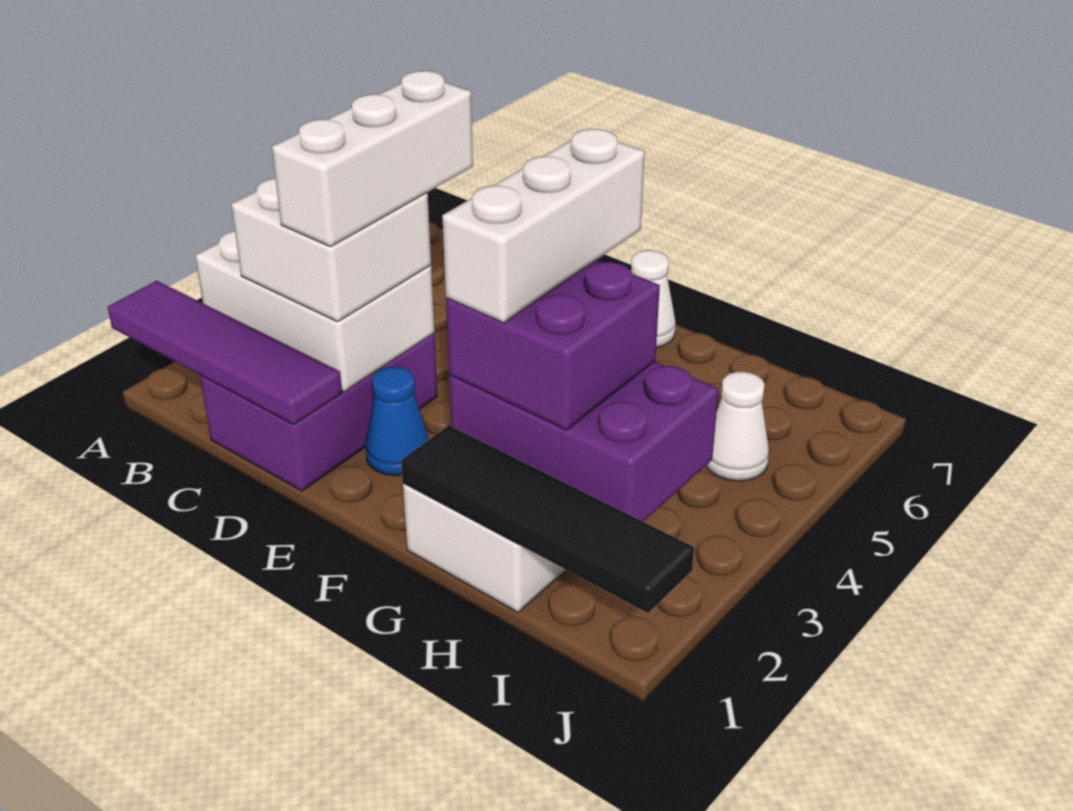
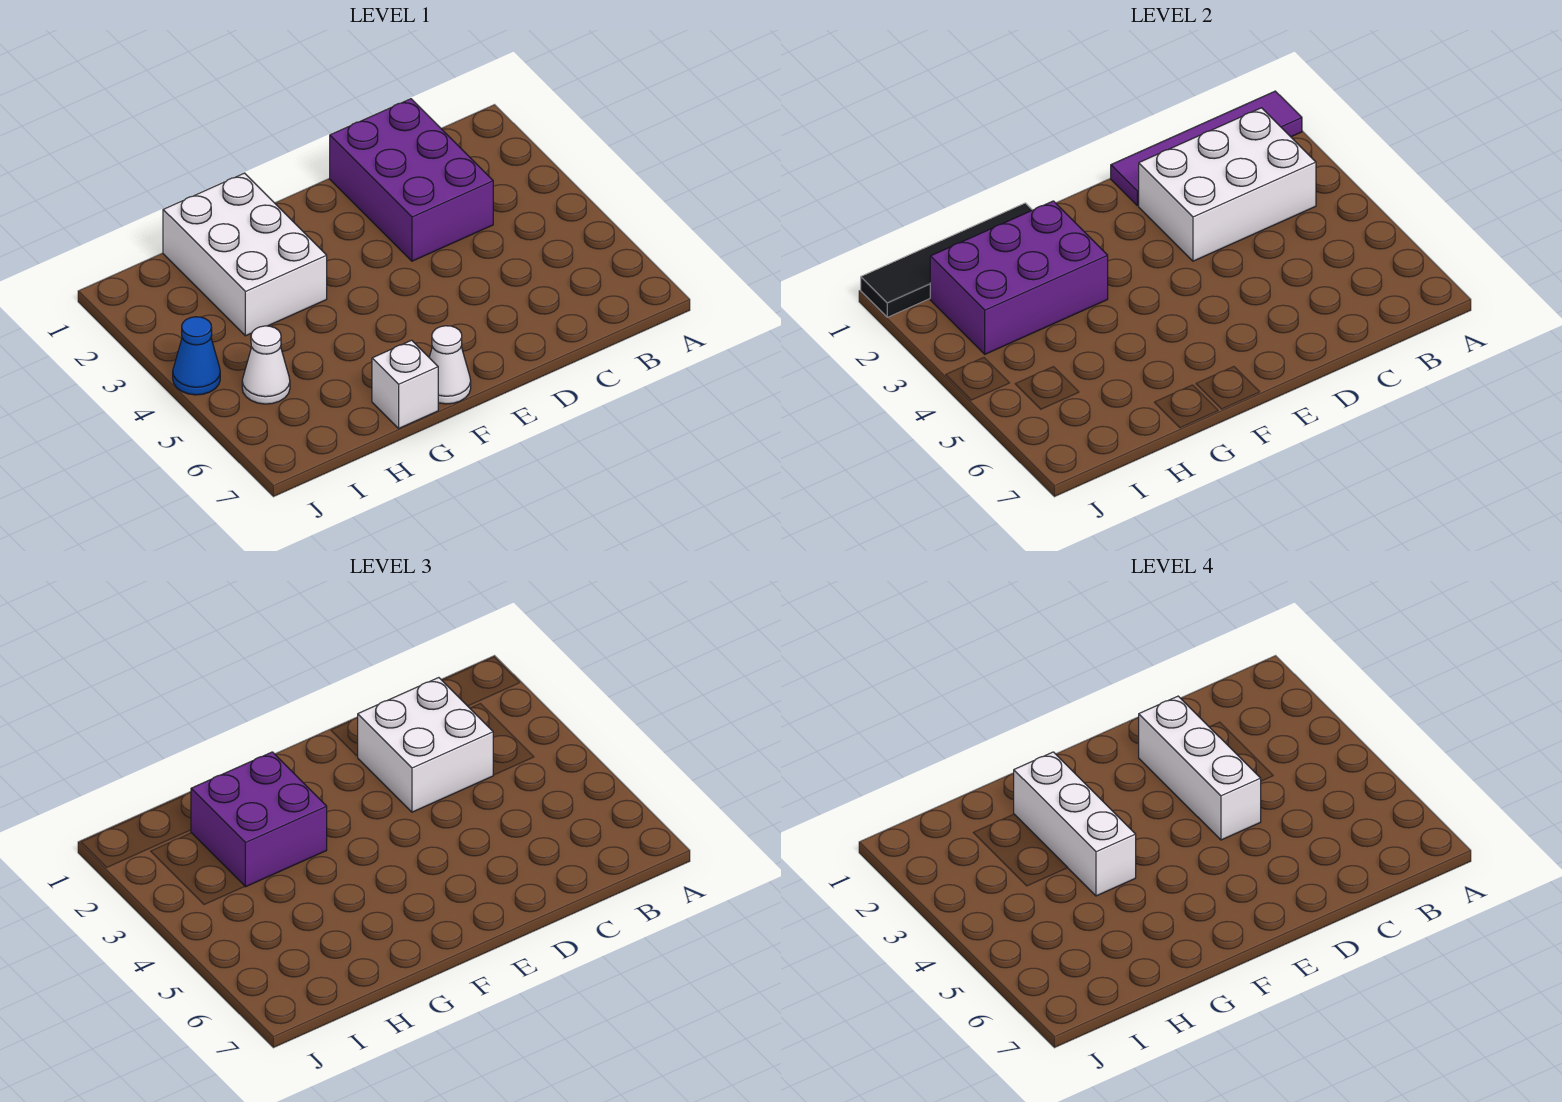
blue 1x1 cone [366,367,429,476] -> blue 1x1 cone moved to [173,317,220,395]
none -> white 1x1 brick [372,340,438,428]

